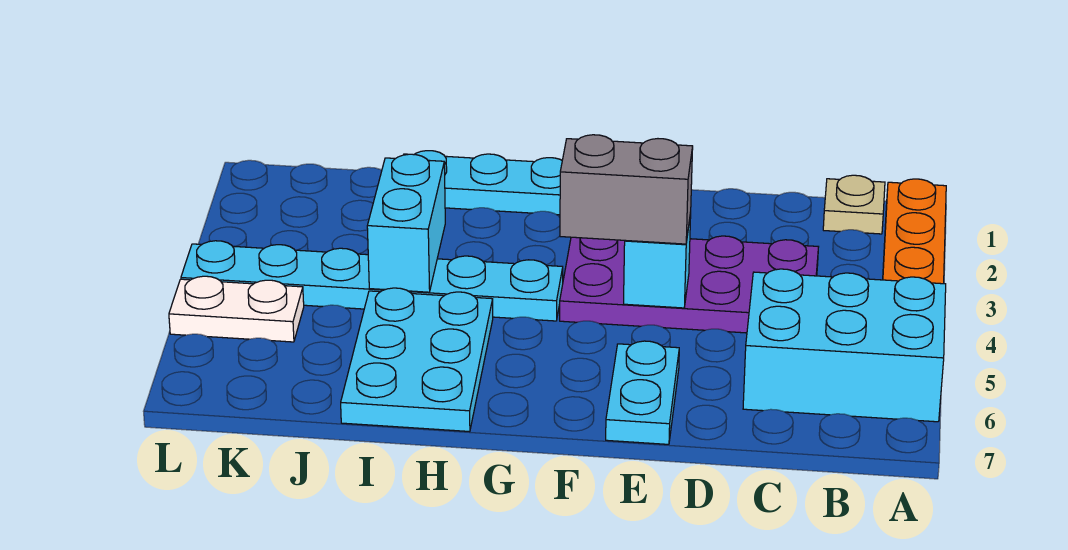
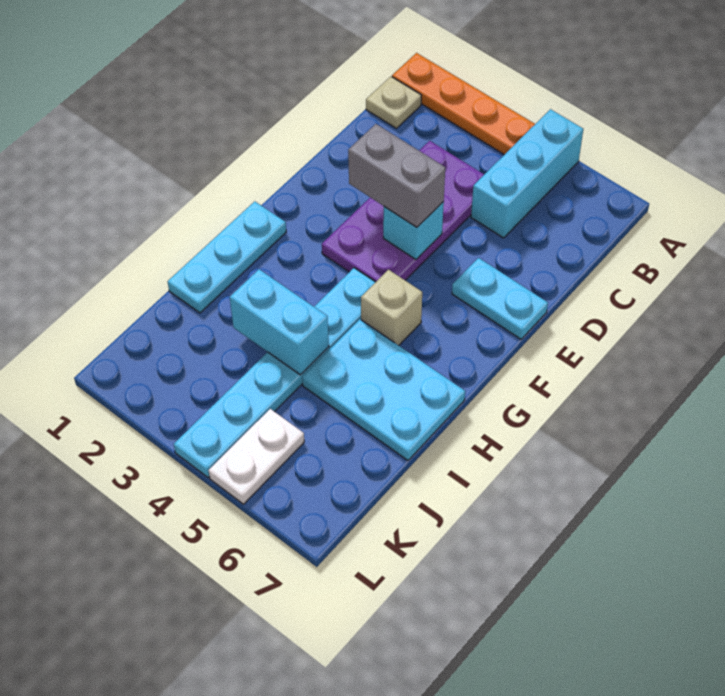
cyan 2x3 brick [743,269,946,422] -> cyan 1x3 brick [471,109,583,238]
grey 1x2 brick [560,135,693,244] -> grey 1x2 brick turned to [348,124,445,227]
none -> tan 1x1 brick [361,270,422,345]

